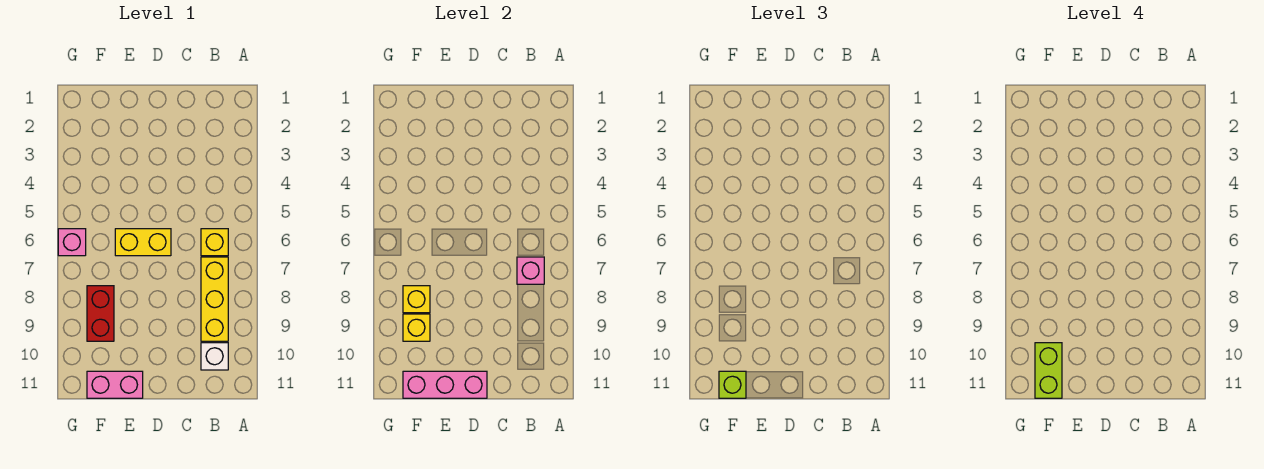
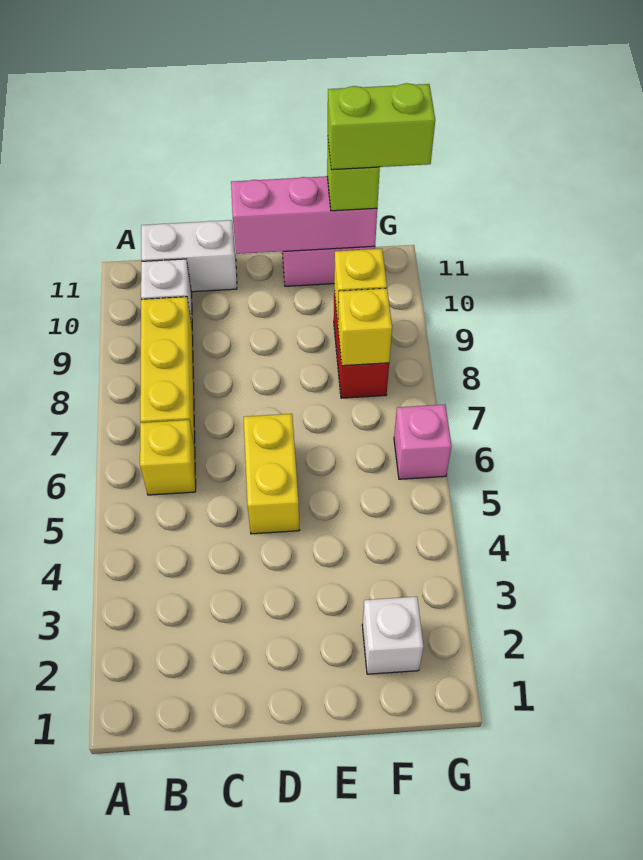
pink 1x1 brick [517,257,544,284] -> none
none -> white 1x2 brick [141,220,237,292]
yellow 1x2 brick [115,229,171,256] -> yellow 1x2 brick turned to [244,414,299,534]
none -> white 1x1 brick [362,597,423,674]
lime 1x2 brick [1035,343,1062,398] -> lime 1x2 brick turned to [328,83,435,170]

